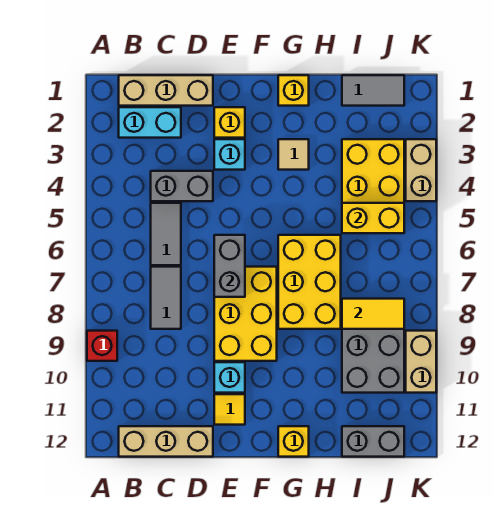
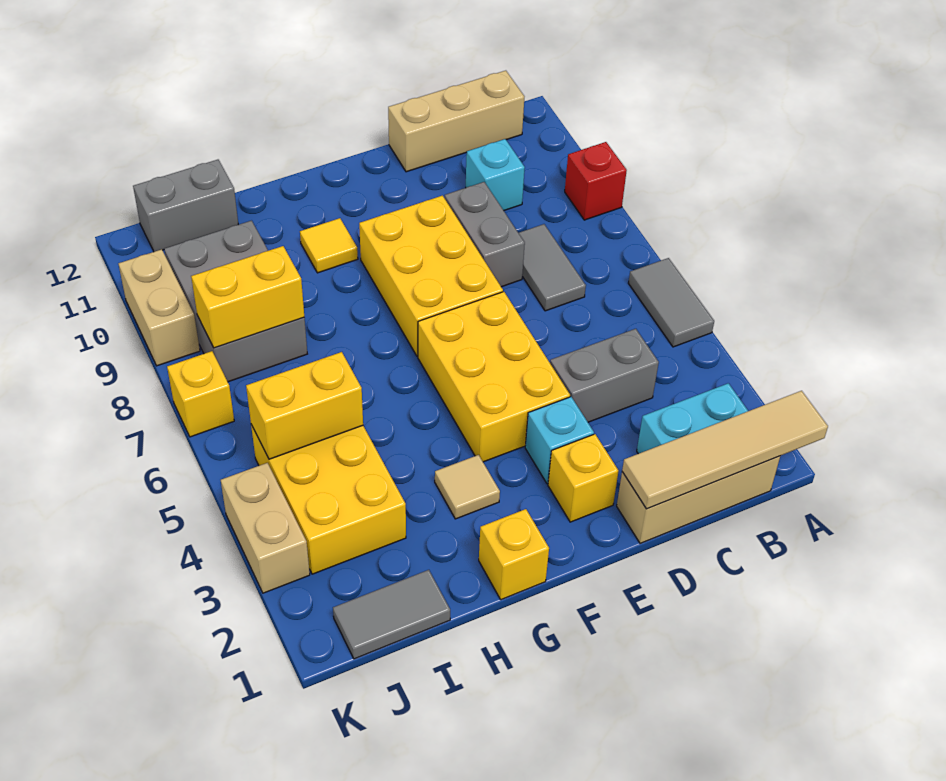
none -> tan 1x4 tile [622,391,828,509]
grey 1x2 tile [151,203,181,265] -> grey 1x2 tile moved to [628,258,714,347]
grey 1x2 brick [214,235,245,297] -> grey 1x2 brick moved to [445,182,525,287]
cyan 1x1 brick [214,362,245,393] -> cyan 1x1 brick moved to [466,139,525,210]
yellow 1x1 tile [214,394,245,425] -> yellow 1x1 tile moved to [300,218,358,273]
yellow 2x3 brick [278,235,341,329] -> yellow 2x3 brick moved to [418,292,570,462]
yellow 1x1 brick [278,426,309,457] -> yellow 1x1 brick moved to [167,351,234,437]
yellow 1x2 tile [342,299,404,329] -> yellow 1x2 brick [191,246,304,348]

